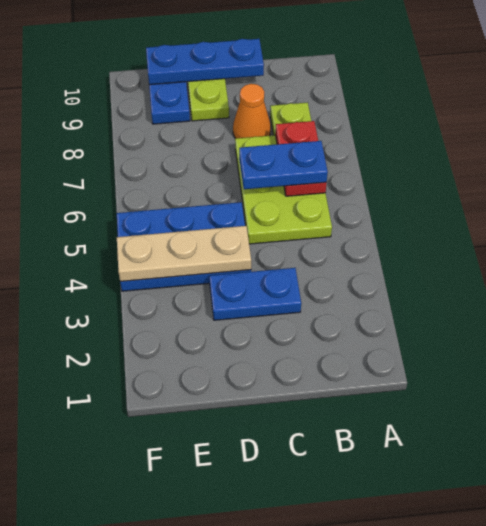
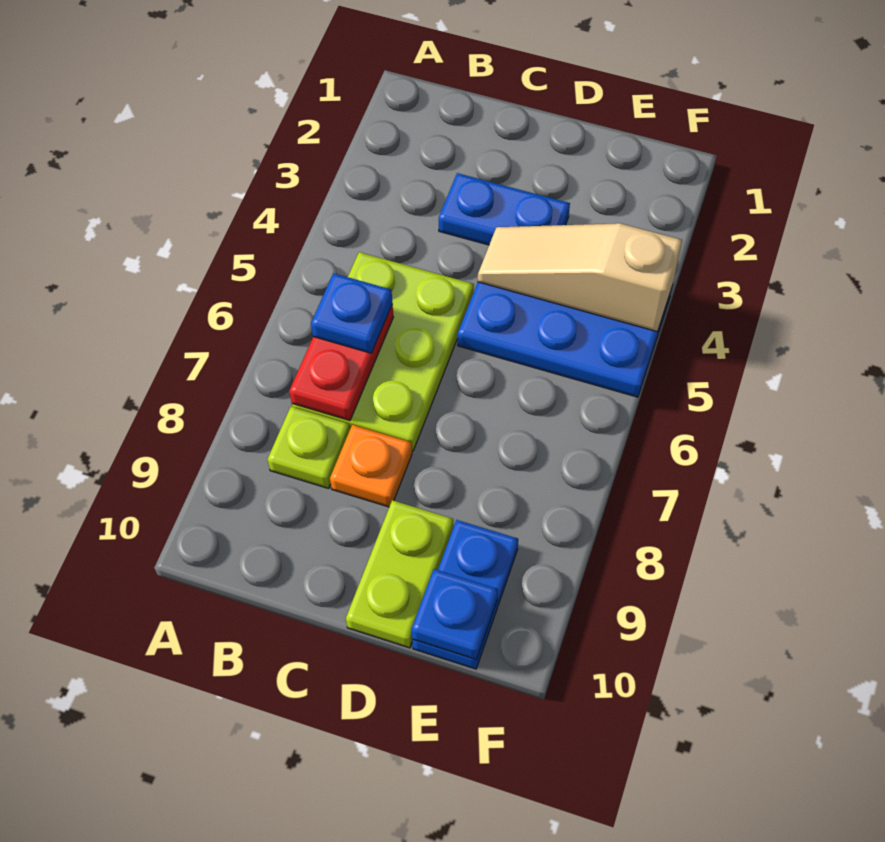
blue 1x2 plate [239,141,328,189] -> blue 1x1 plate [311,273,392,353]
orange 1x1 cone [233,84,271,138] -> orange 1x1 plate [330,425,412,507]
blue 1x3 plate [146,39,264,85] -> blue 1x1 plate [411,569,498,660]
tan 1x3 plate [117,226,251,281] -> tan 1x3 slope [478,223,682,332]

